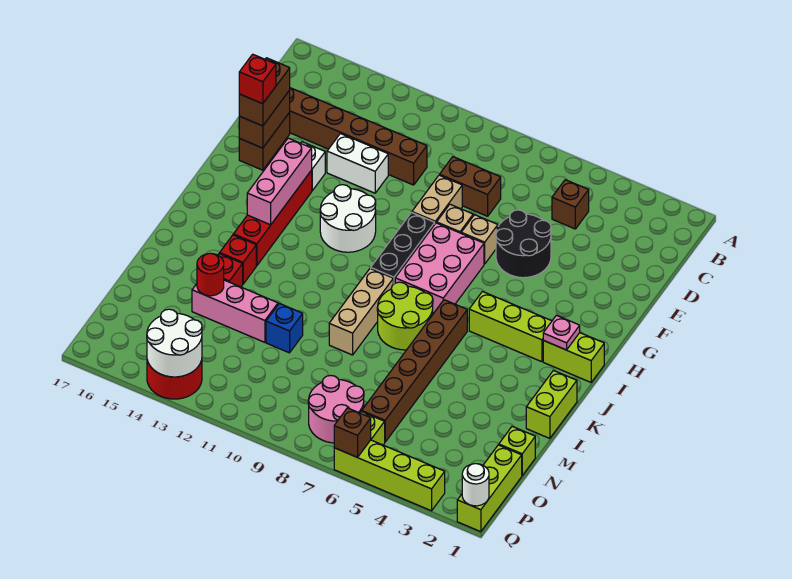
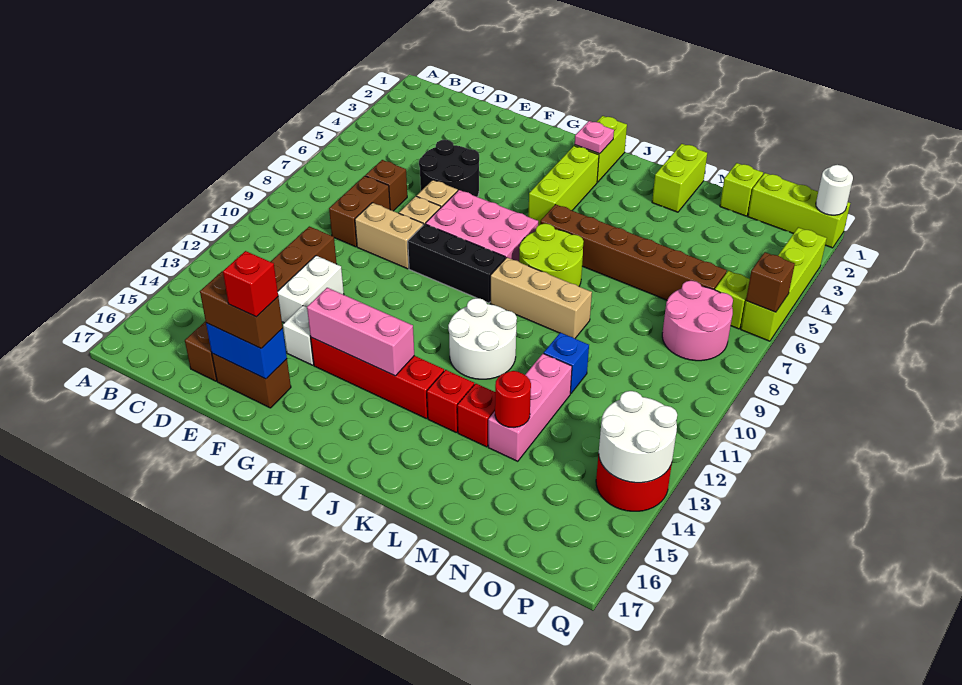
brown 1x1 brick [552,180,589,229] -> brown 1x1 brick moved to [366,160,407,211]
brown 1x2 brick [239,90,290,148] -> blue 1x2 brick [206,323,287,379]
white 2x2 round brick [320,185,376,252] -> white 2x2 round brick moved to [448,298,517,379]
lime 1x2 brick [526,371,577,438] -> lime 1x2 brick turned to [652,144,707,212]

